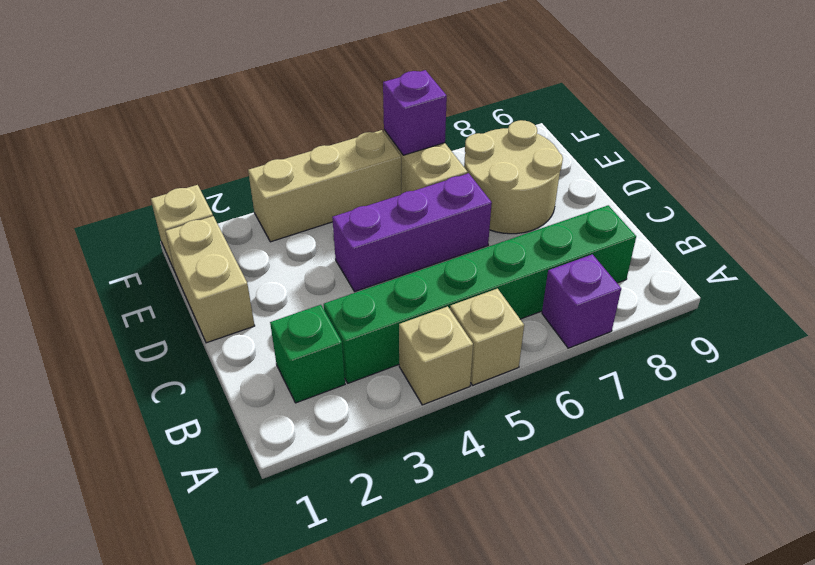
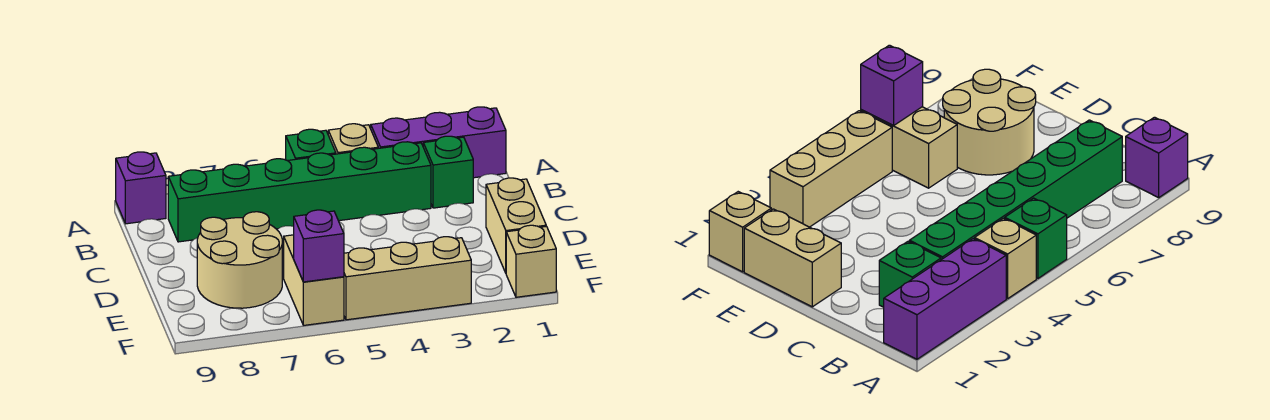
tan 1x1 brick [450,289,524,385] -> green 1x1 brick [286,129,336,161]
purple 1x1 brick [542,254,621,348] -> purple 1x1 brick moved to [116,152,166,224]
purple 1x3 brick [332,173,492,292] -> purple 1x3 brick moved to [371,107,506,178]

